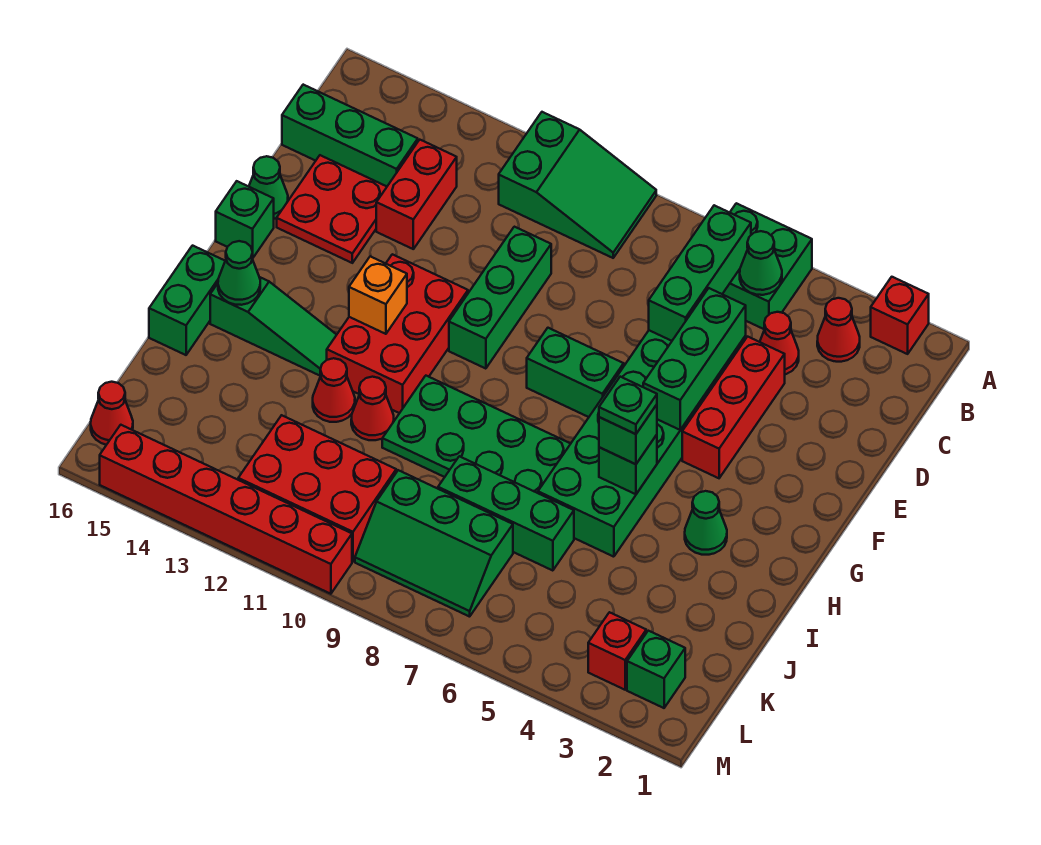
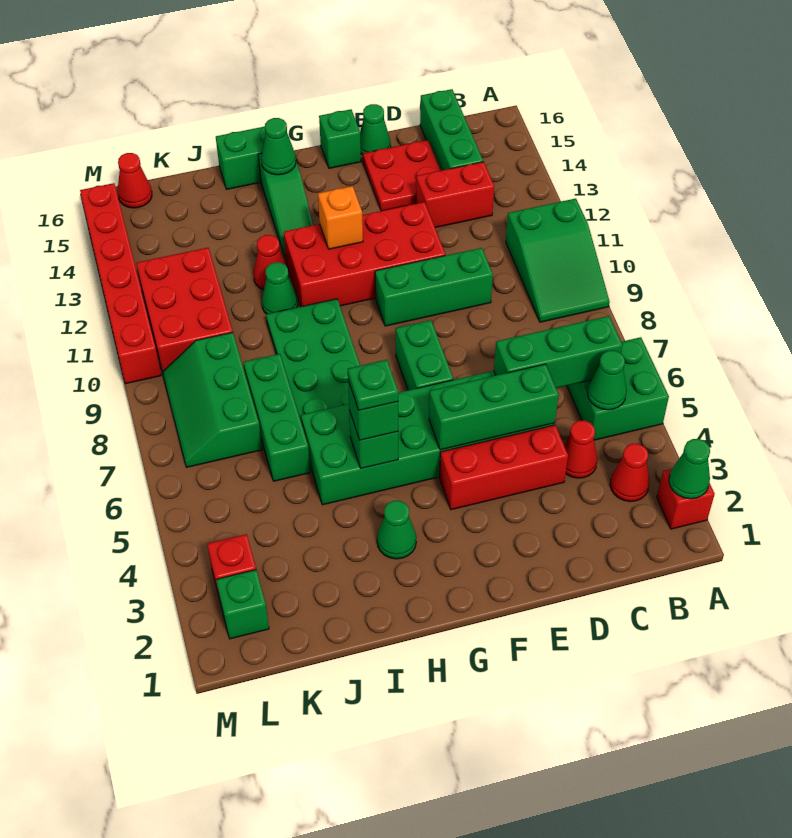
none -> green 1x1 cone [669,439,710,499]
red 2x3 brick [327,254,468,413] -> red 2x4 brick [284,202,446,306]
red 1x1 cone [351,377,394,440] -> green 1x1 cone [262,262,298,314]

